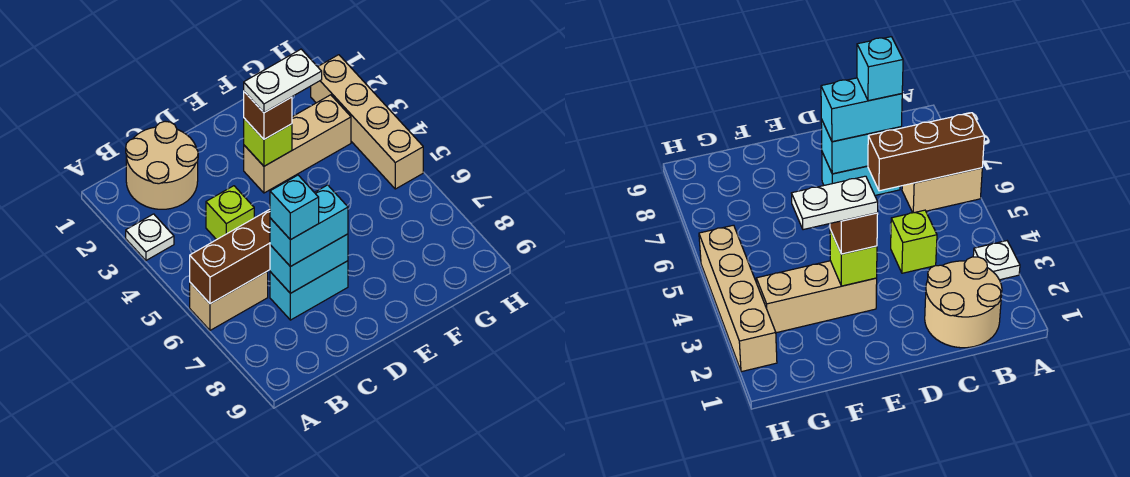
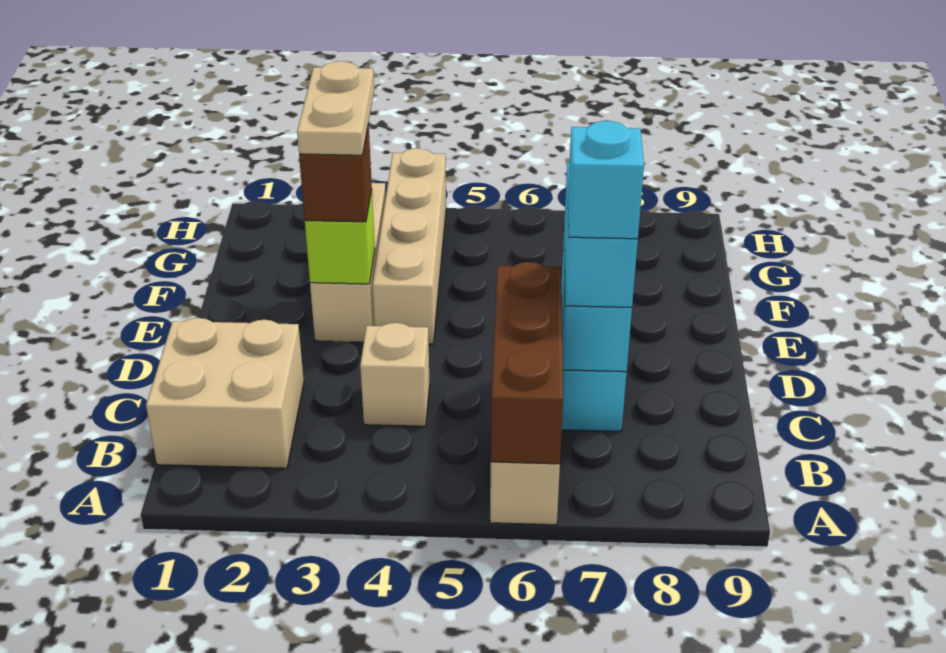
white 1x1 plate [126,214,174,260] -> none
tan 2x2 round brick [126,121,198,209] -> tan 2x2 brick [146,318,304,468]
lime 1x1 brick [206,186,254,240] -> tan 1x1 brick [360,323,430,426]
white 1x2 plate [244,49,322,113] -> tan 1x2 plate [297,61,374,155]
tan 1x4 brick [311,55,423,189] -> tan 1x4 brick turned to [373,148,446,344]

